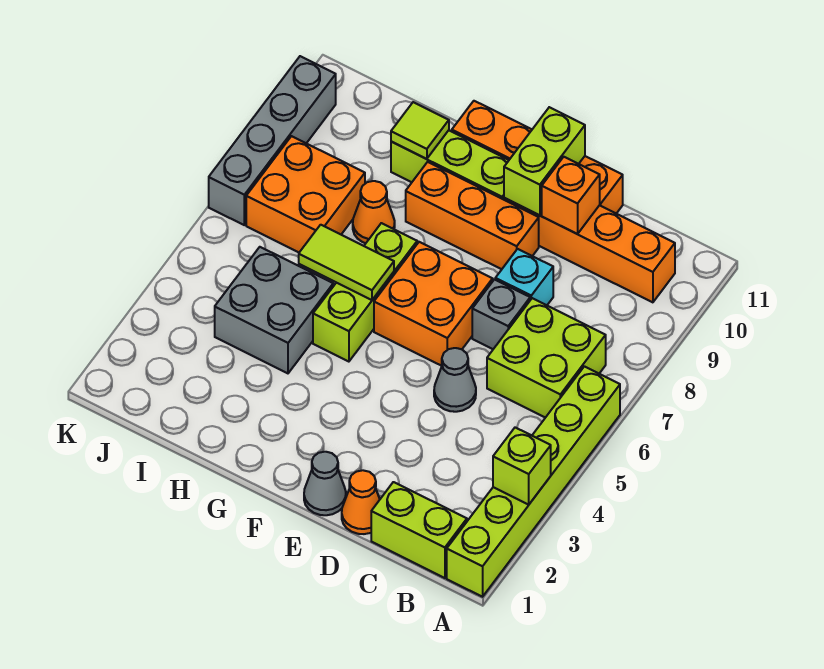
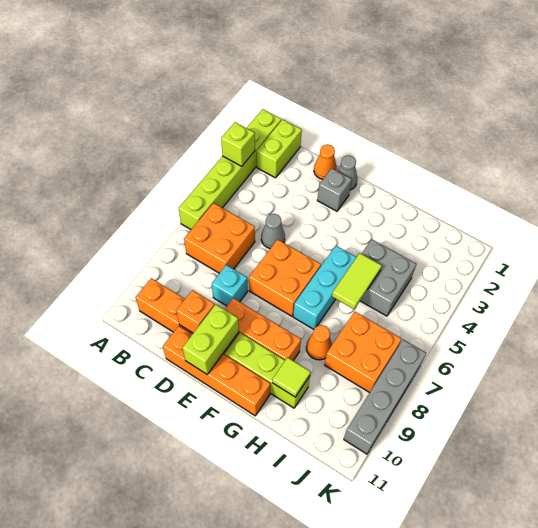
lime 1x2 brick [371,482,467,578] -> lime 1x2 brick turned to [257,119,302,178]
lime 2x2 brick [487,298,606,418] -> orange 2x2 brick [184,203,255,273]
grey 1x1 brick [472,280,530,349] -> grey 1x1 brick moved to [317,168,352,211]
lime 1x3 brick [313,223,417,362] -> cyan 1x3 brick [293,246,356,329]
lime 1x2 tile [299,225,394,300] -> lime 1x2 tile turned to [332,253,382,309]

